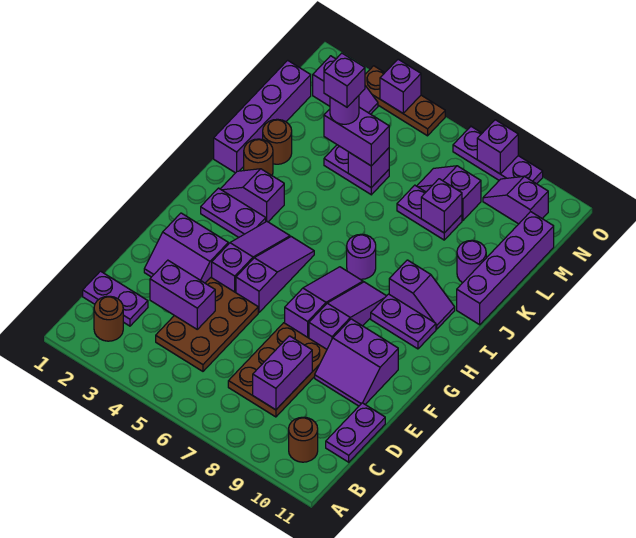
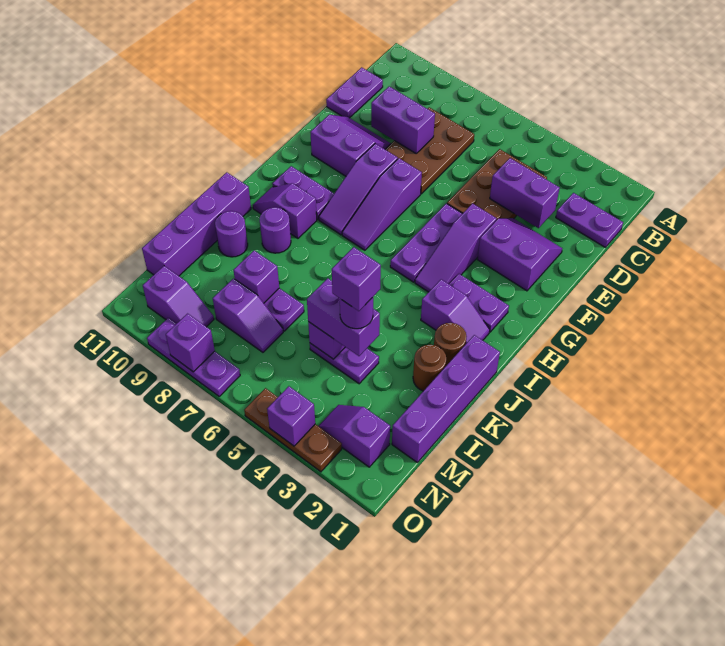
brown 1x1 round brick [94,296,123,341] -> none
brown 1x1 round brick [289,417,318,462] -> none
purple 1x2 brick [253,336,312,410] -> purple 1x2 brick turned to [371,87,435,153]
purple 1x3 slope [236,237,314,312] -> purple 1x3 plate [390,204,463,282]
purple 1x1 round brick [347,234,376,279] -> purple 1x1 round brick moved to [260,207,291,253]

